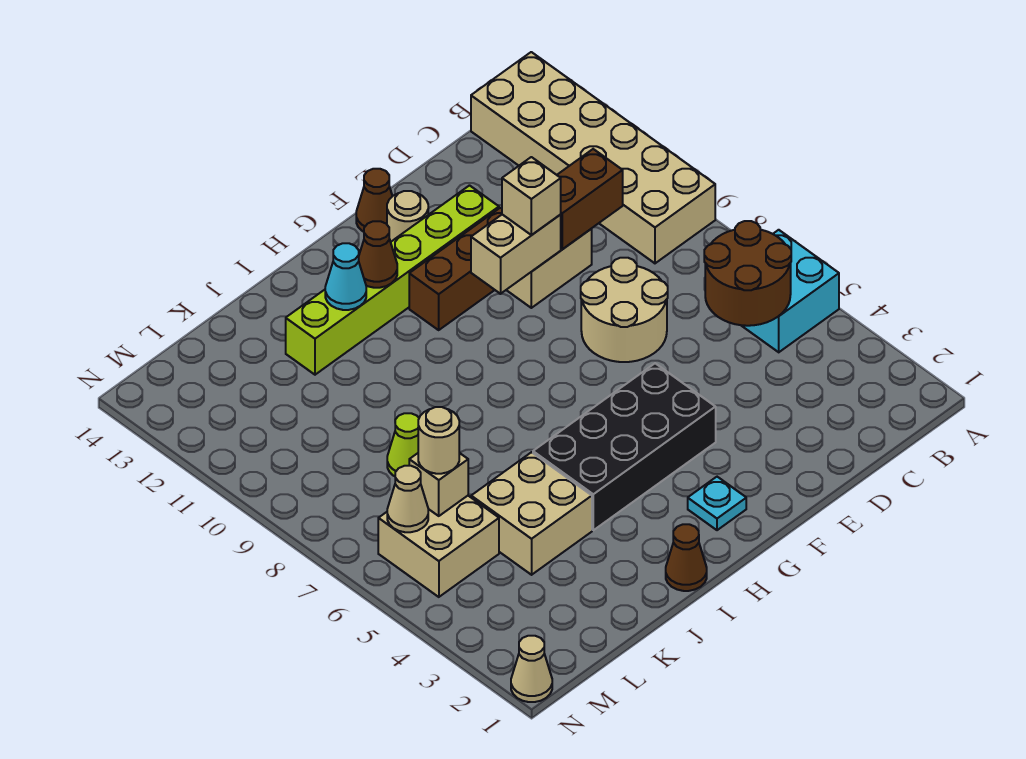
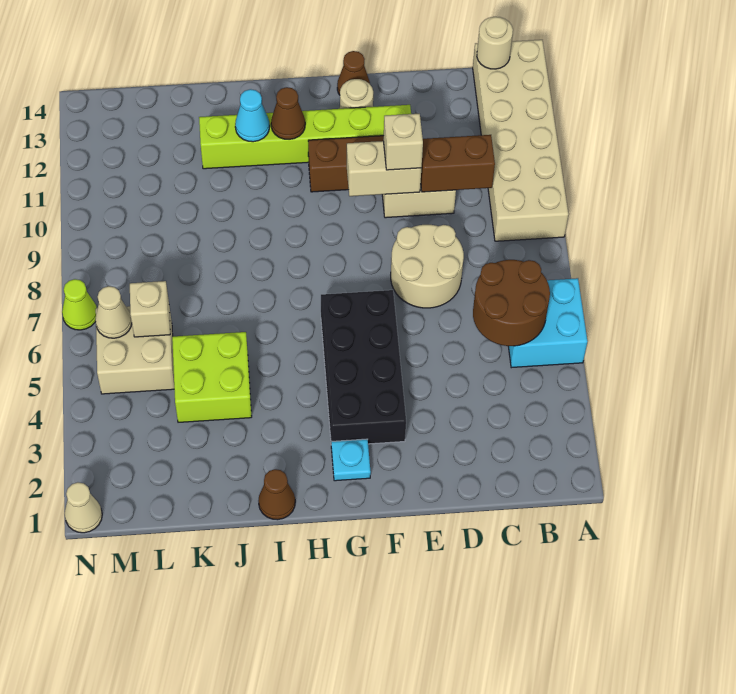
black 2x4 brick [533,363,716,530] -> black 2x4 brick turned to [321,290,406,444]
tan 2x2 brick [471,452,592,575] -> lime 2x2 brick [172,332,252,422]
lime 1x1 cone [387,413,419,476] -> lime 1x1 cone moved to [62,279,97,330]
tan 1x1 round brick [418,407,459,474] -> tan 1x1 round brick moved to [477,17,513,69]

